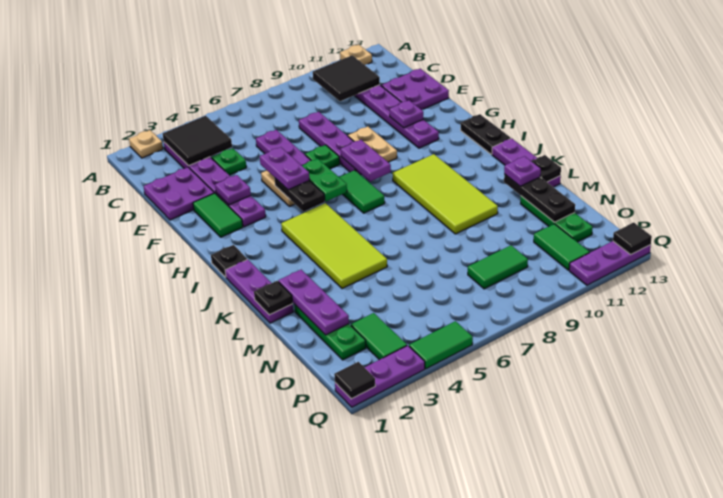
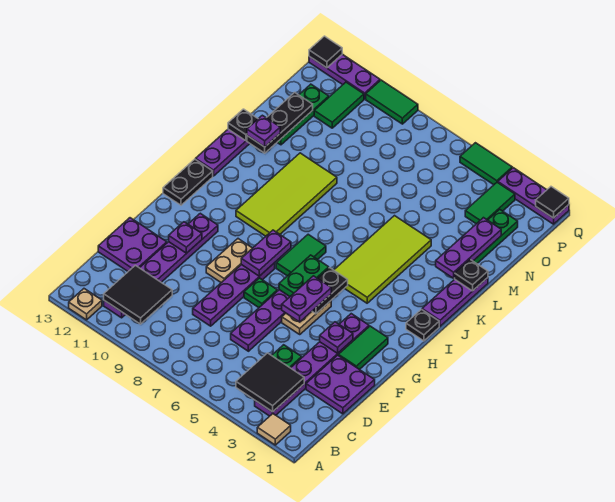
tan 1x1 plate [129,130,163,158] -> tan 1x1 tile [257,414,291,445]
green 1x2 tile [468,245,528,289] -> green 1x2 tile moved to [366,80,418,124]

